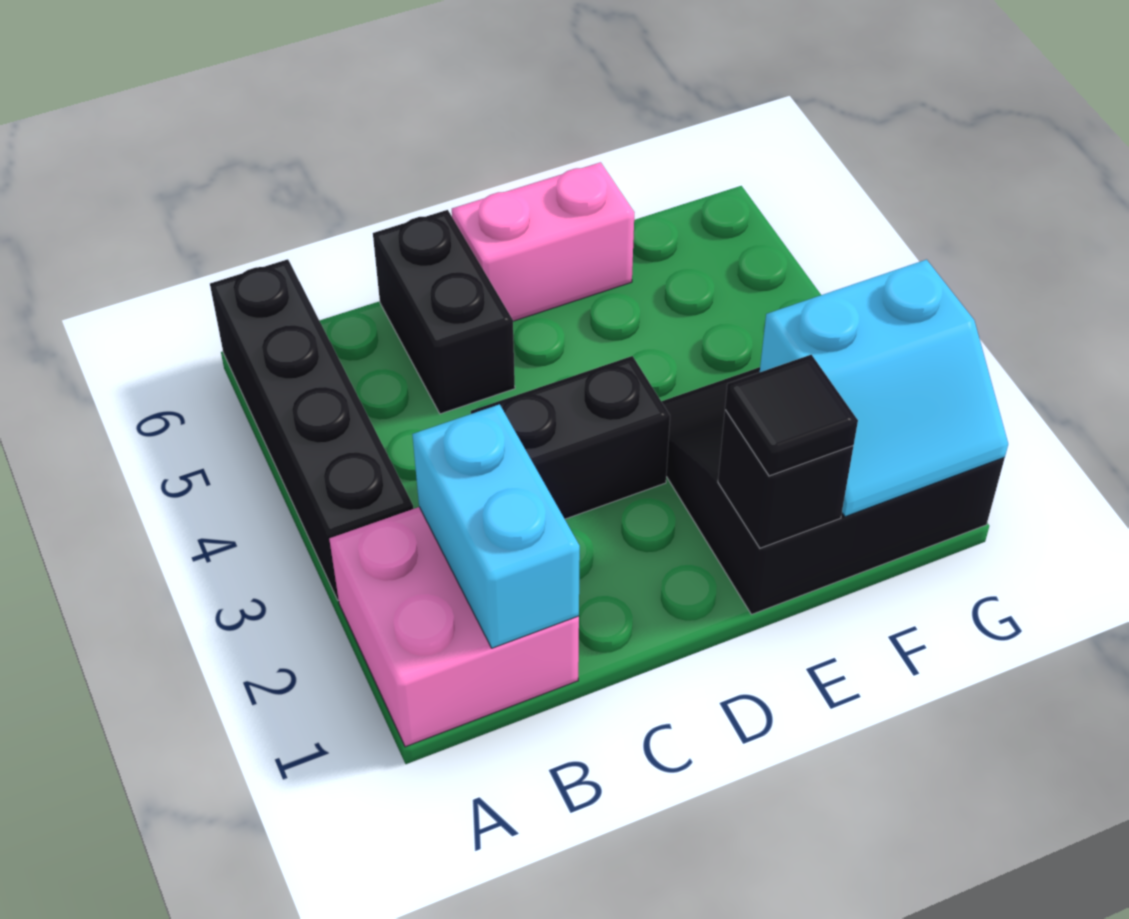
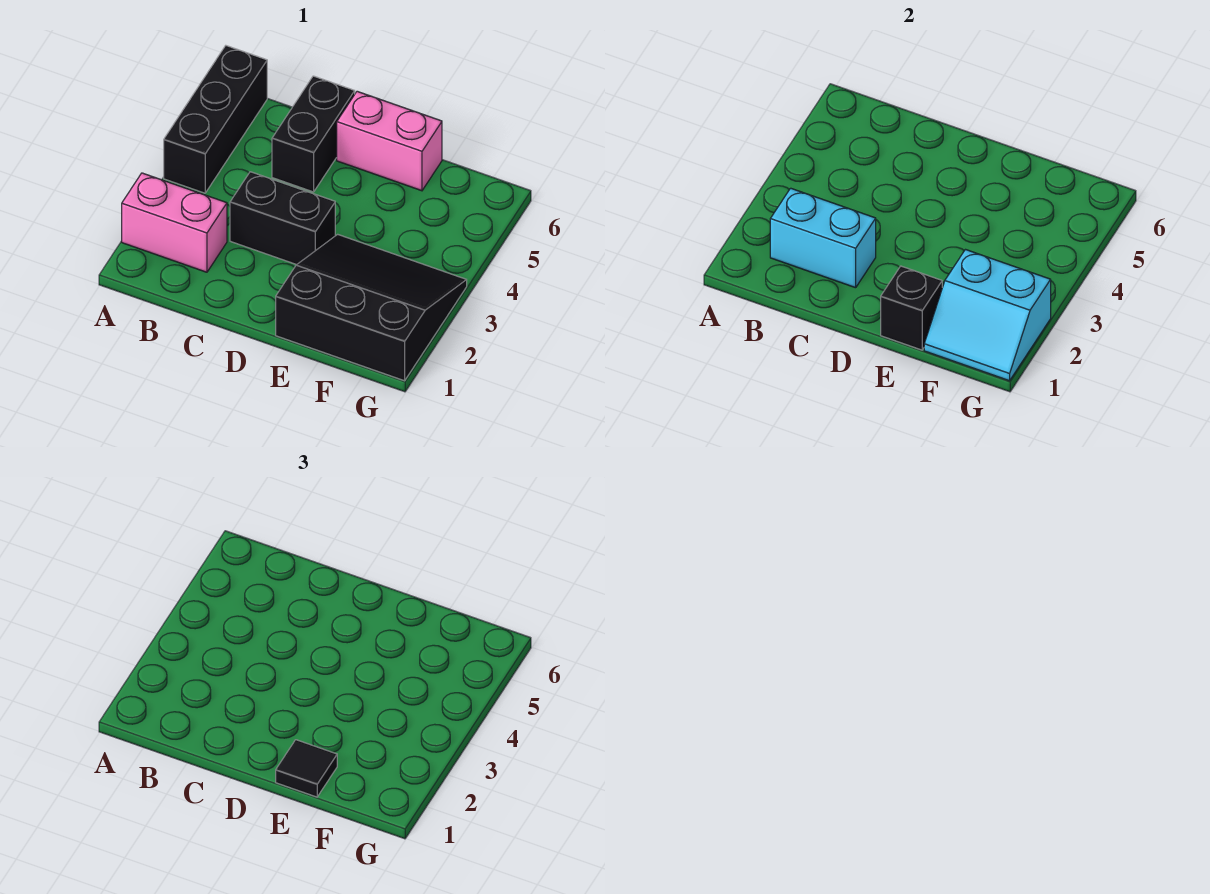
pink 2x2 brick [329,507,579,747] -> pink 1x2 brick [122,173,227,272]
black 1x4 brick [210,259,413,600] -> black 1x3 brick [164,46,267,193]
cyan 1x2 brick [412,404,580,648] -> cyan 1x2 brick turned to [770,188,876,288]

